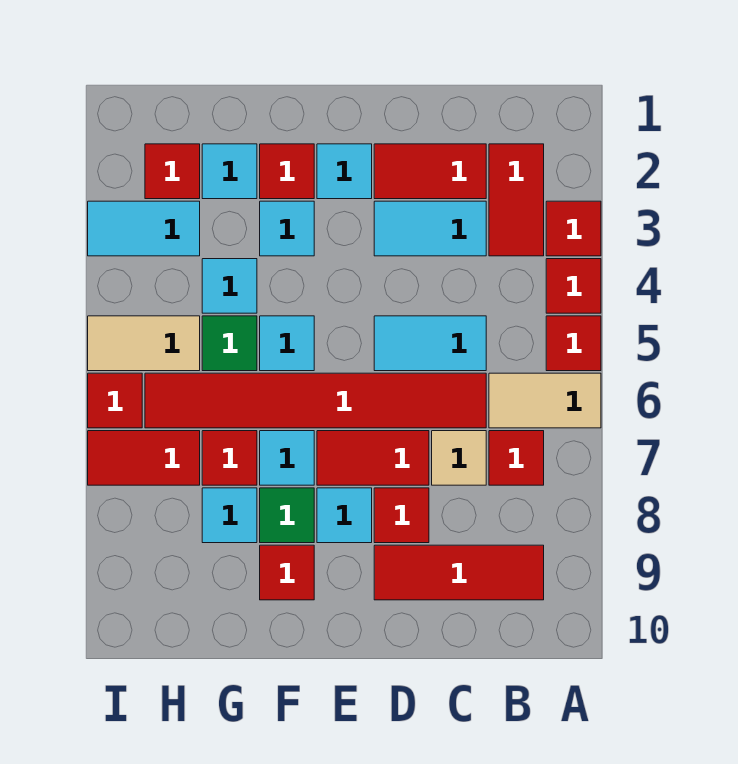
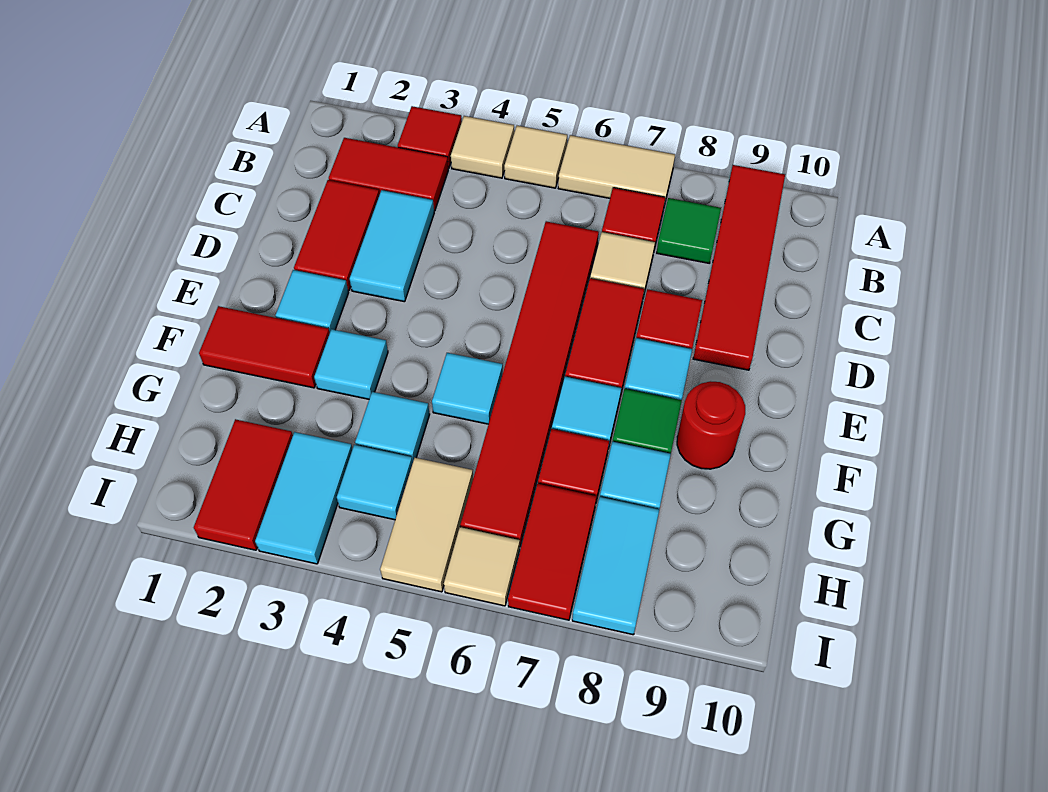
red 1x1 tile [546,259,601,313] -> tan 1x1 tile [451,116,514,178]
red 1x1 tile [546,316,601,371] -> tan 1x1 tile [504,126,567,188]
tan 1x2 tile [489,373,601,428] -> tan 1x2 tile turned to [558,135,675,206]
red 1x3 tile [374,545,544,600] -> red 1x4 tile [693,165,785,370]
cyan 1x2 tile [374,316,486,371] -> cyan 1x2 tile moved to [572,497,659,635]
red 1x1 tile [260,144,314,199] -> red 1x2 tile [199,306,330,388]
red 1x1 tile [260,545,314,600] -> red 1x1 round brick [677,381,745,469]
cyan 1x1 tile [202,144,257,199] -> cyan 1x1 tile moved to [337,445,413,520]
green 1x1 tile [202,316,257,371] -> green 1x1 tile moved to [657,198,721,263]
red 1x1 tile [145,144,200,199] -> red 1x2 tile [194,419,293,550]
red 1x1 tile [88,373,142,428] -> tan 1x1 tile [444,527,520,606]

